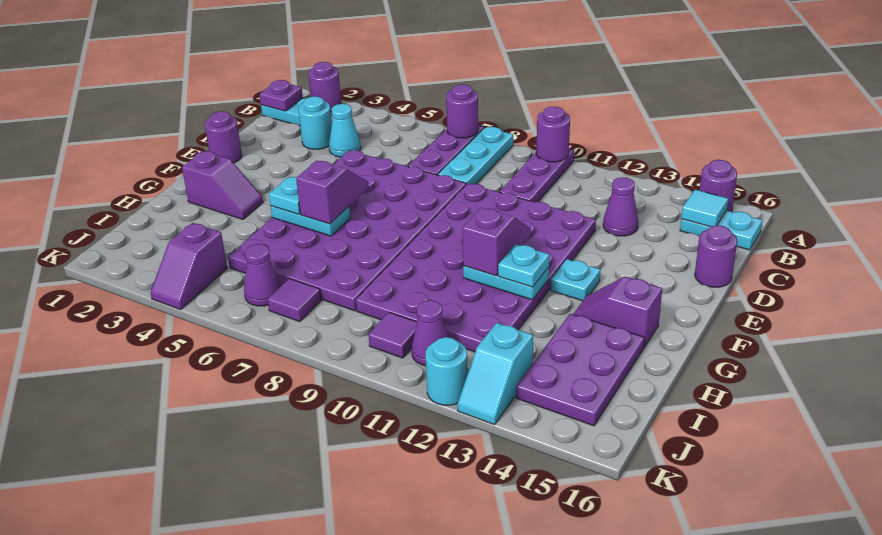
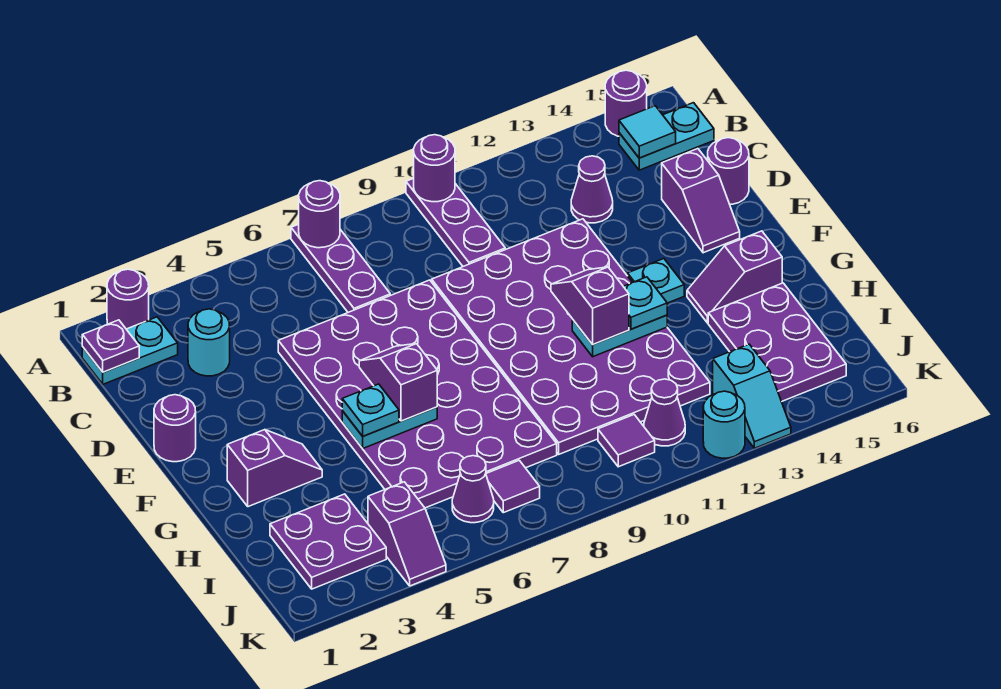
cyan 1x3 plate [438,127,513,185] -> none
cyan 1x1 cone [329,104,361,157] -> none
none -> purple 1x2 slope [662,149,740,253]
none -> purple 2x2 plate [270,494,386,589]

